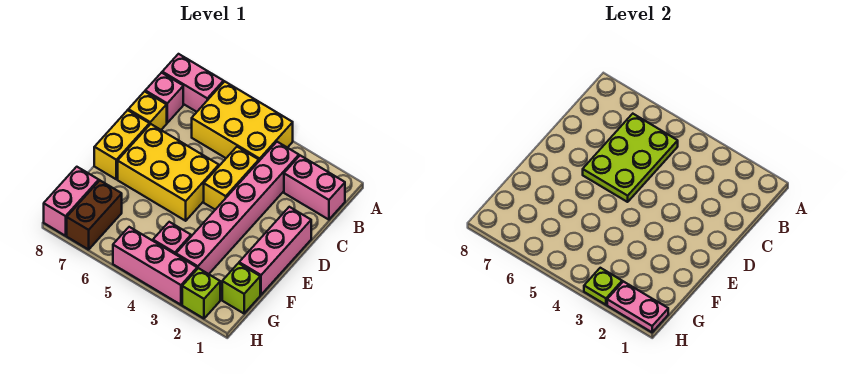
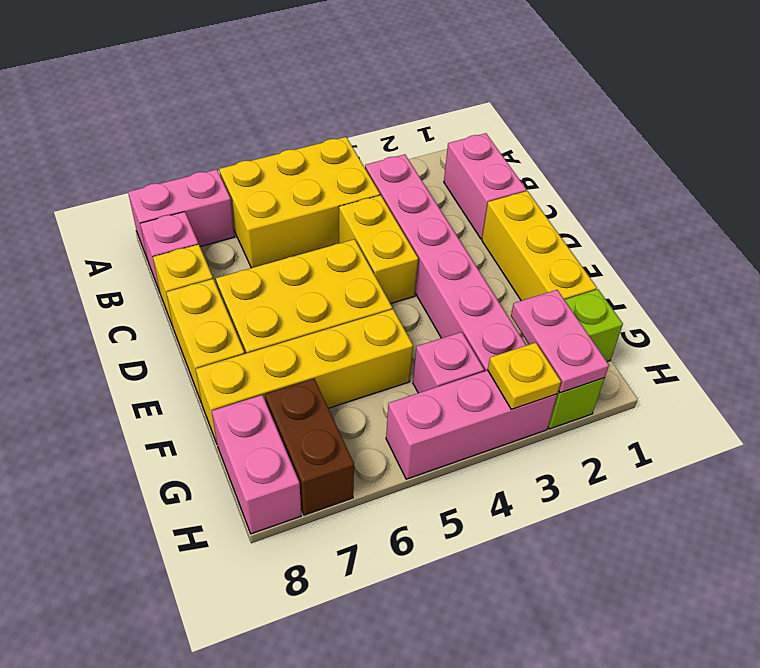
pink 1x2 brick [284,156,345,220] -> pink 1x2 brick turned to [444,133,526,239]
lime 2x3 plate [583,114,678,202] -> none
pink 1x3 brick [239,207,311,295] -> yellow 1x3 brick [482,191,597,301]
none -> yellow 1x4 brick [196,309,413,443]
pink 1x2 plate [607,282,668,332] -> pink 1x2 plate turned to [511,290,609,393]
lime 1x1 plate [584,268,622,305] -> yellow 1x1 plate [488,343,561,409]

